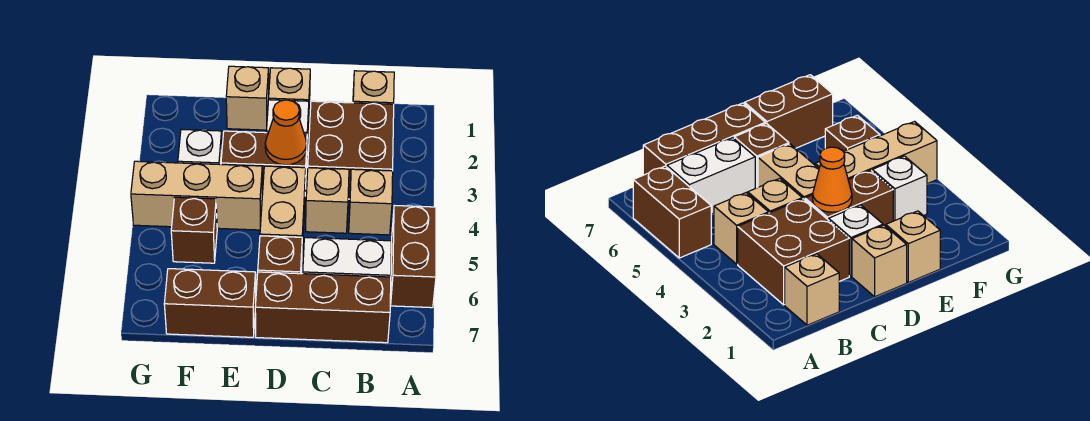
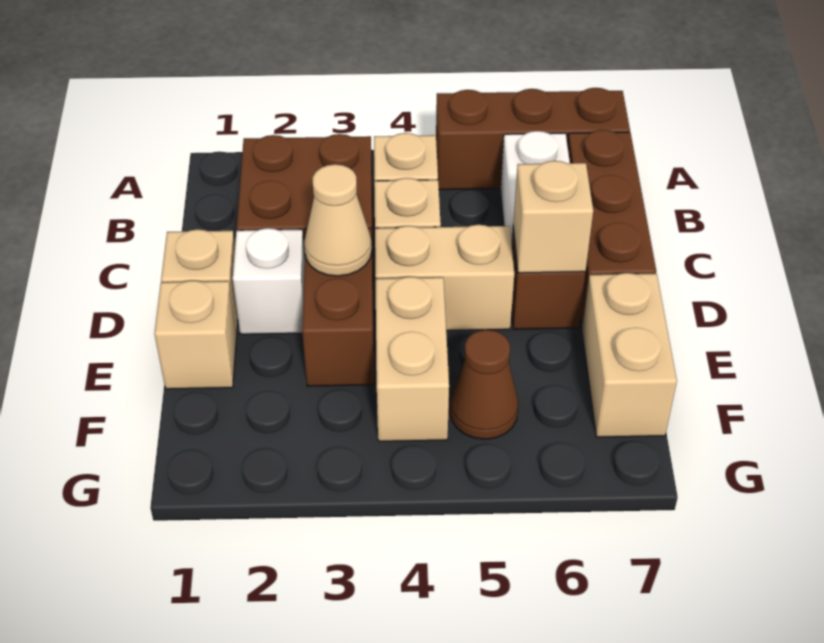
brown 1x2 brick [391,205,436,308] -> brown 1x3 brick [436,88,630,190]
tan 1x1 brick [353,71,394,104] -> tan 1x1 brick moved to [513,161,593,273]
orange 1x1 cone [265,100,307,165] -> tan 1x1 cone [304,164,372,276]
tan 1x3 brick [131,161,262,230] -> tan 1x2 brick [376,277,449,441]
brown 1x2 brick [164,269,256,337] -> tan 1x2 brick [582,273,677,437]
white 1x1 brick [178,129,222,165] -> none
brown 1x1 brick [171,197,217,263] -> brown 1x1 cone [450,330,518,439]

